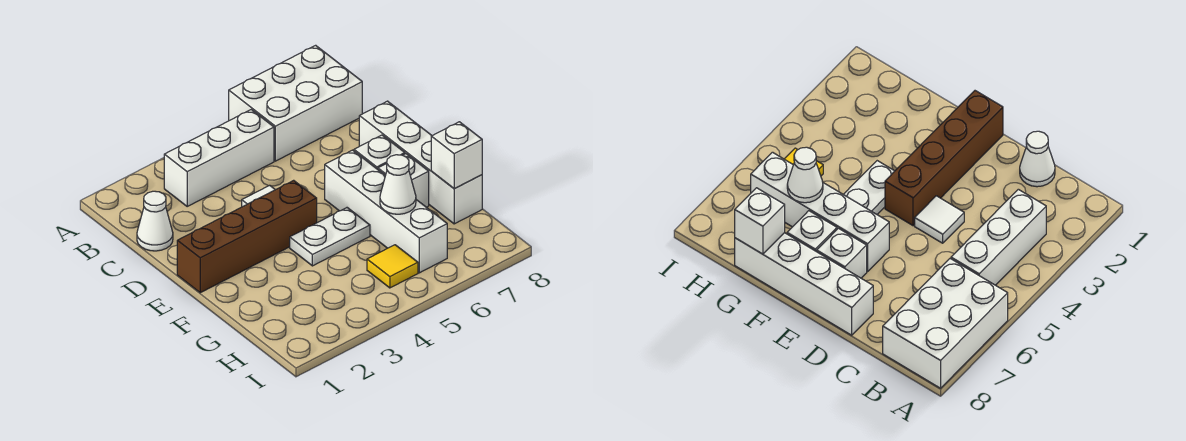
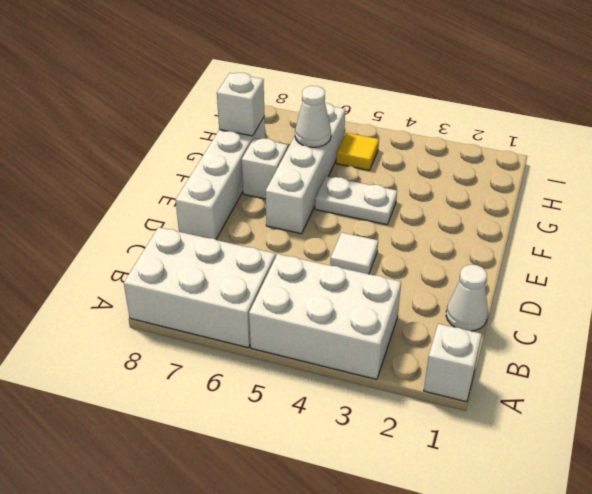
white 1x3 brick [164,110,274,206] -> white 2x3 brick [249,254,401,379]
brown 1x4 brick [177,180,317,293] -> none
white 1x1 brick [354,135,405,169] -> white 1x1 brick moved to [424,324,482,402]

